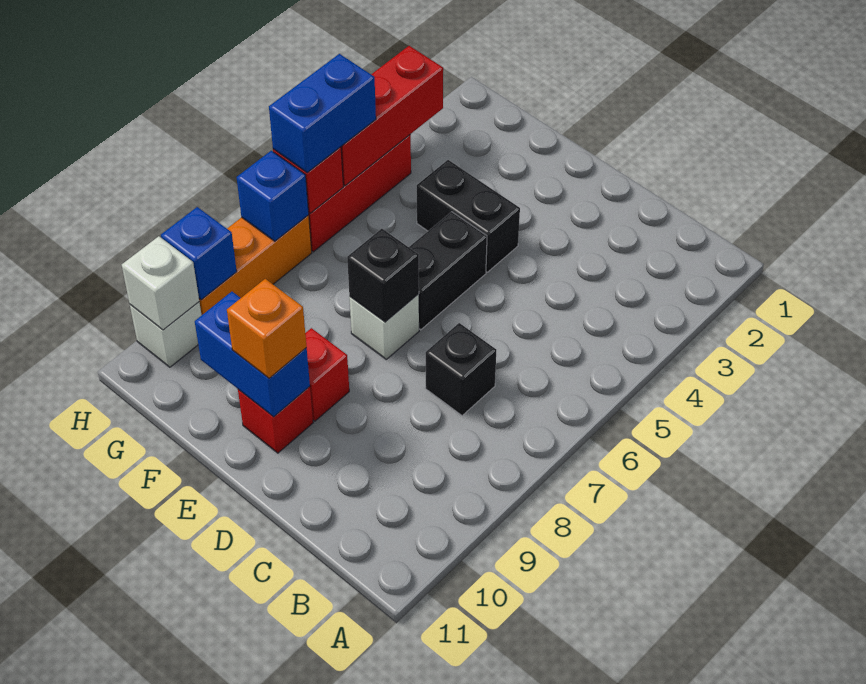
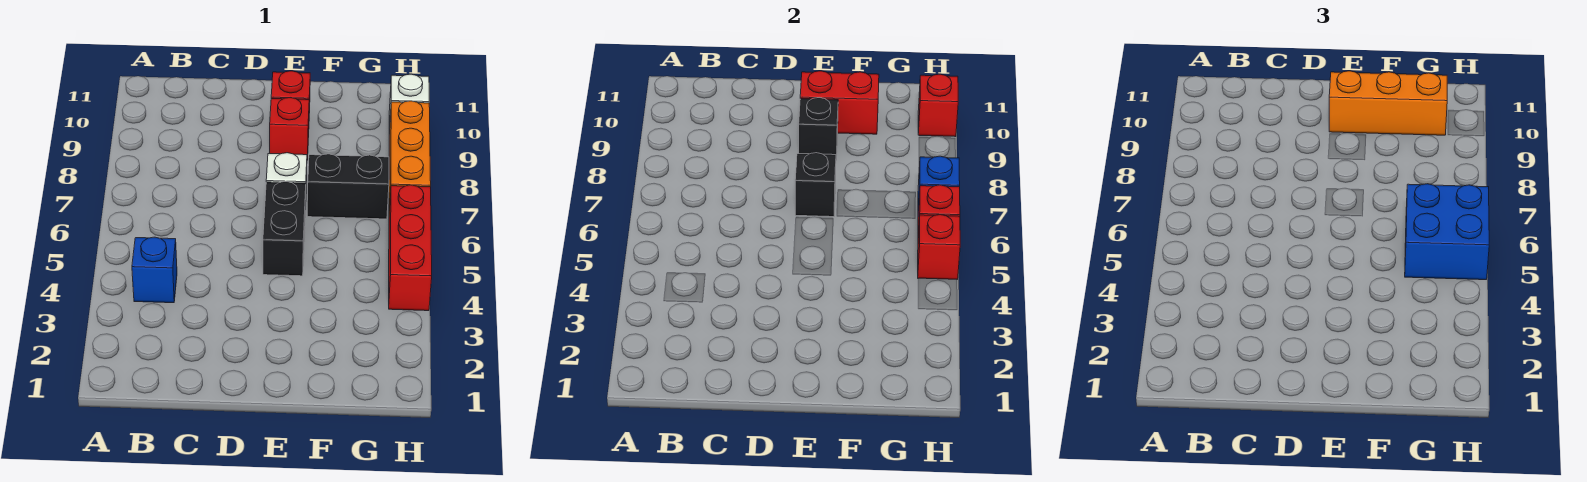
black 1x1 brick [426,323,496,416] -> black 1x1 brick moved to [799,98,838,160]
black 1x2 brick [417,160,520,272] -> black 1x2 brick moved to [307,154,389,219]
blue 1x2 brick [195,292,310,417] -> red 1x2 brick [800,71,879,134]
orange 1x1 brick [227,279,307,378] -> orange 1x3 brick [1329,71,1447,135]
red 1x3 brick [341,46,443,186] -> red 1x1 brick [918,215,960,279]
blue 1x2 brick [269,54,376,172] -> blue 2x2 brick [1405,184,1489,280]
blue 1x1 brick [161,207,237,300] -> blue 1x1 brick moved to [132,237,177,303]
white 1x1 brick [122,236,199,330] -> red 1x1 brick [918,74,958,137]

